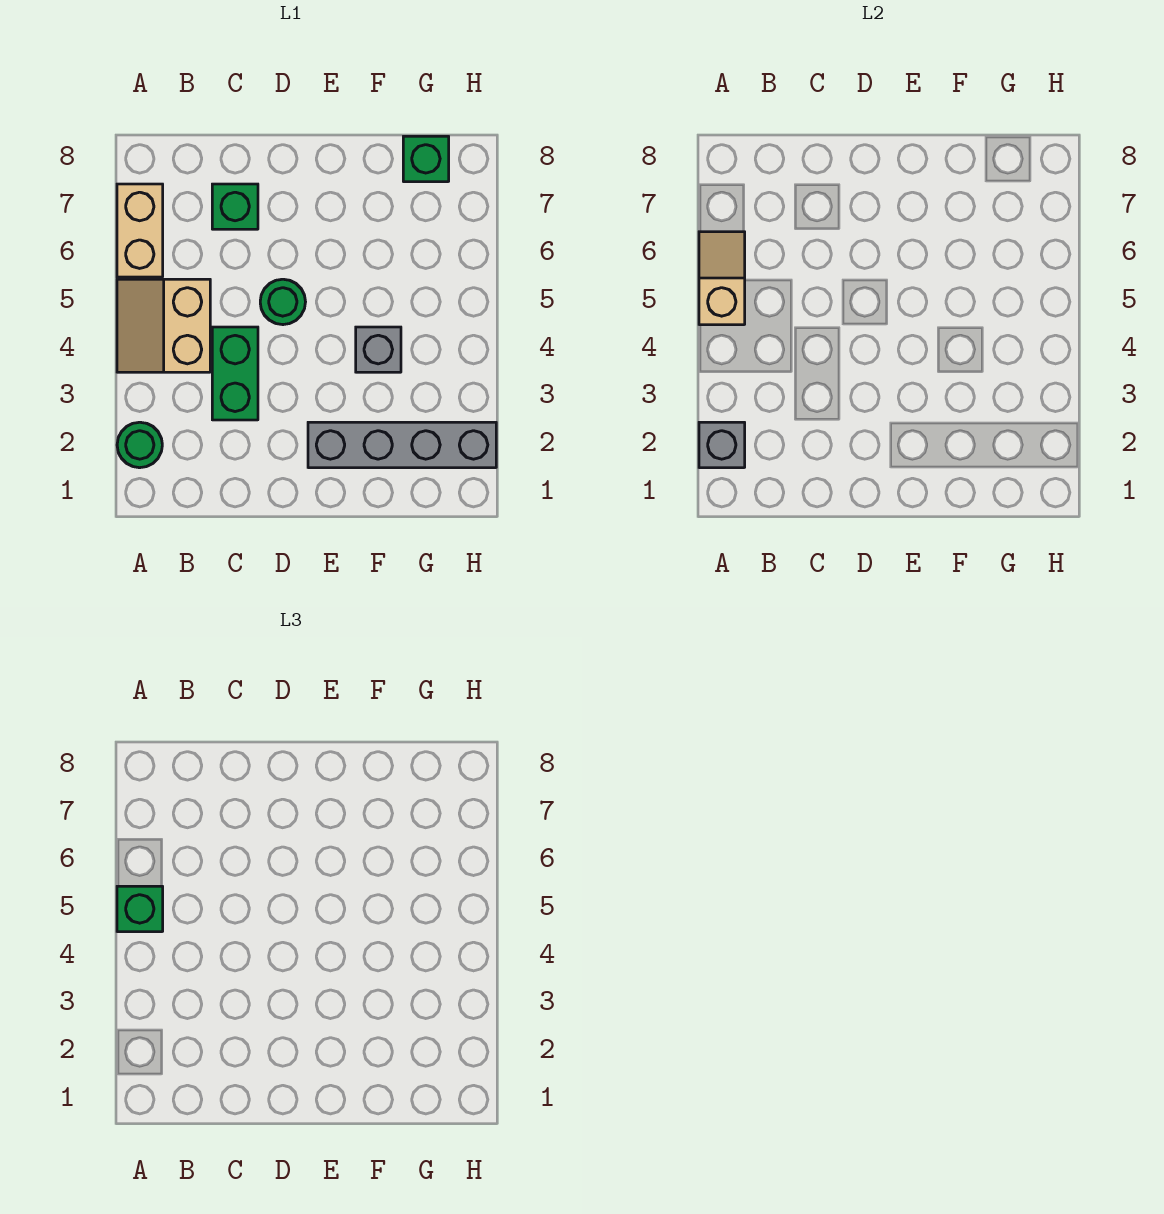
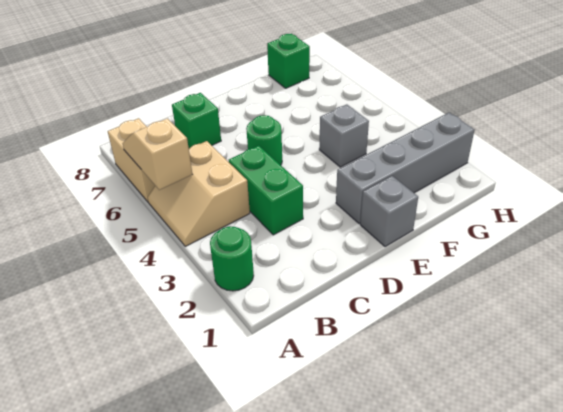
grey 1x1 brick [699,422,745,468] -> grey 1x1 brick moved to [360,176,418,247]
green 1x1 brick [117,886,163,932] -> none

